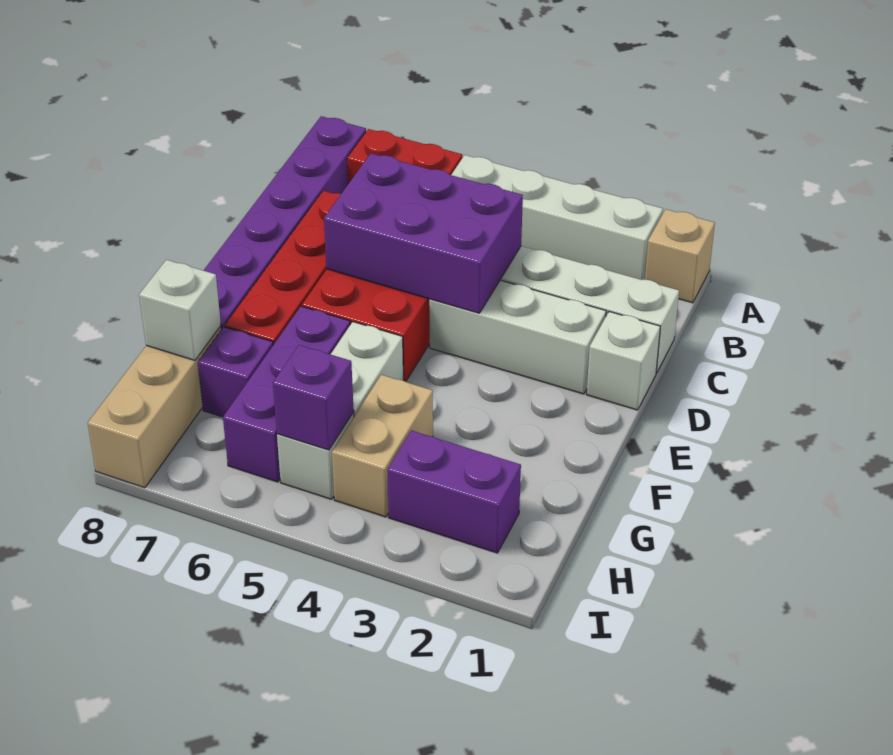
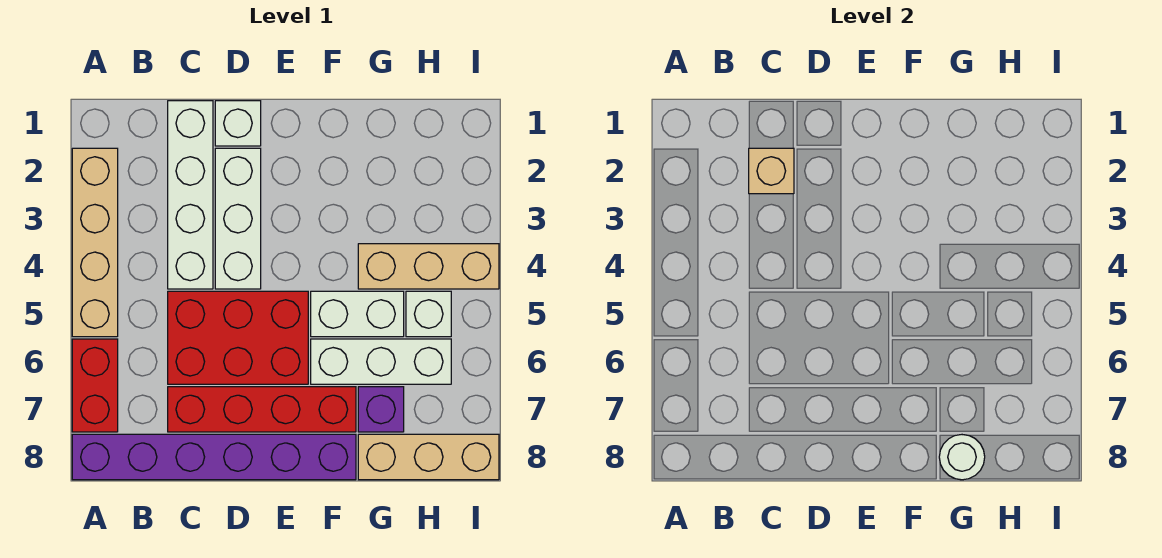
tan 1x1 brick [645,209,715,303] -> tan 1x1 brick moved to [749,148,794,194]
white 1x4 brick [451,155,663,280] -> tan 1x4 brick [72,148,118,337]
purple 2x3 brick [324,153,523,313] -> none
purple 1x3 brick [223,306,350,482] -> white 1x3 brick [311,339,451,384]
tan 1x2 brick [332,375,433,517] -> tan 1x3 brick [358,244,499,289]
white 1x1 brick [139,260,221,360] -> white 1x1 round brick [939,435,985,480]
purple 1x2 brick [387,431,521,553] -> none
purple 1x1 brick [273,345,354,450] -> none

